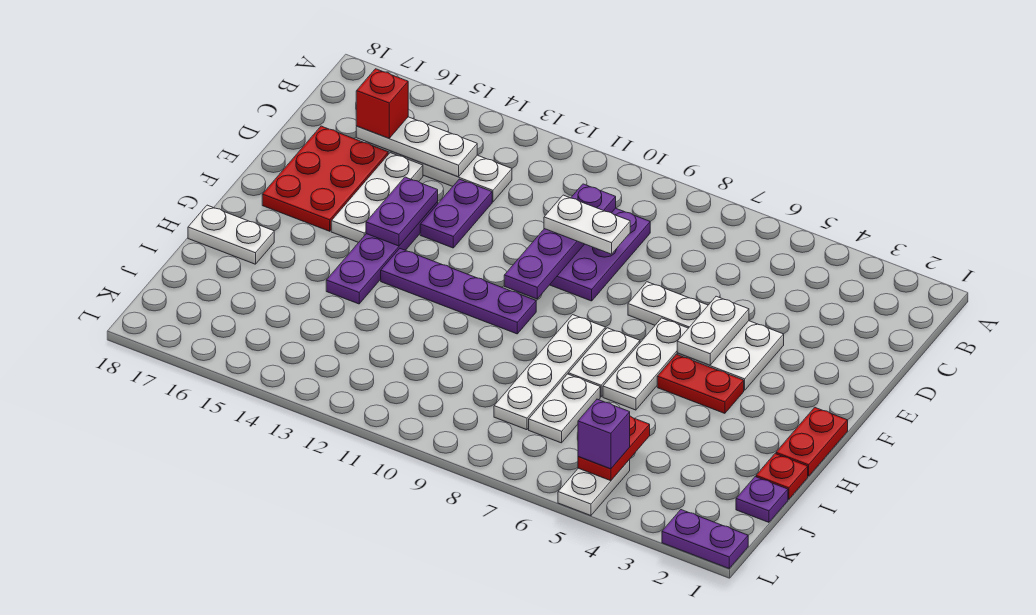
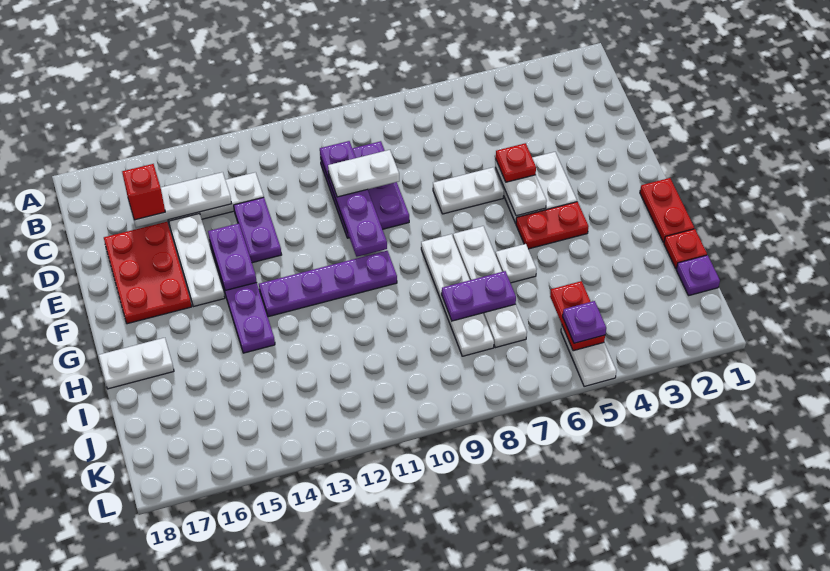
none -> red 1x1 plate [496,143,536,182]
white 1x3 plate [603,318,688,410] -> white 1x1 plate [495,244,537,283]
purple 1x1 brick [578,399,630,469] -> purple 1x1 plate [563,301,606,343]
purple 1x2 plate [662,510,748,568] -> purple 1x2 plate moved to [442,271,516,321]

